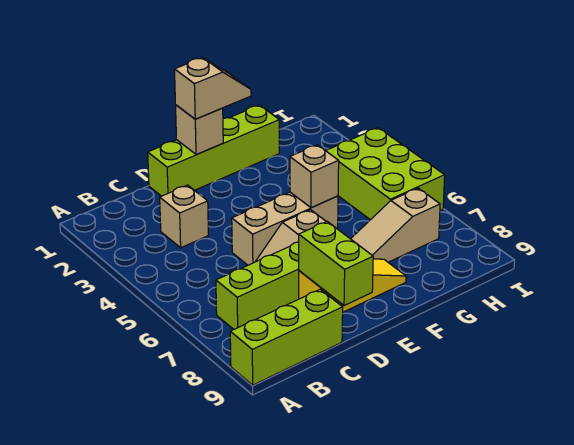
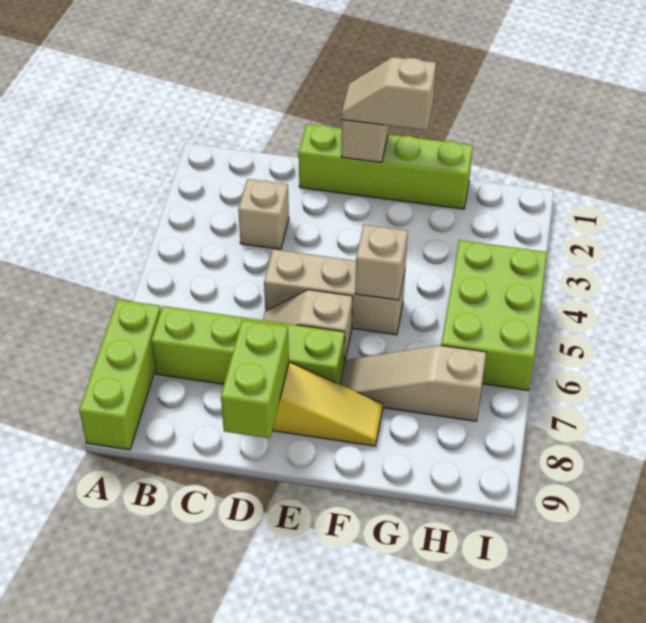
lime 1x3 brick [230,289,343,385] -> lime 1x3 brick turned to [79,300,161,450]
tan 1x2 slope [175,58,251,119] -> tan 1x2 slope turned to [342,57,436,130]

